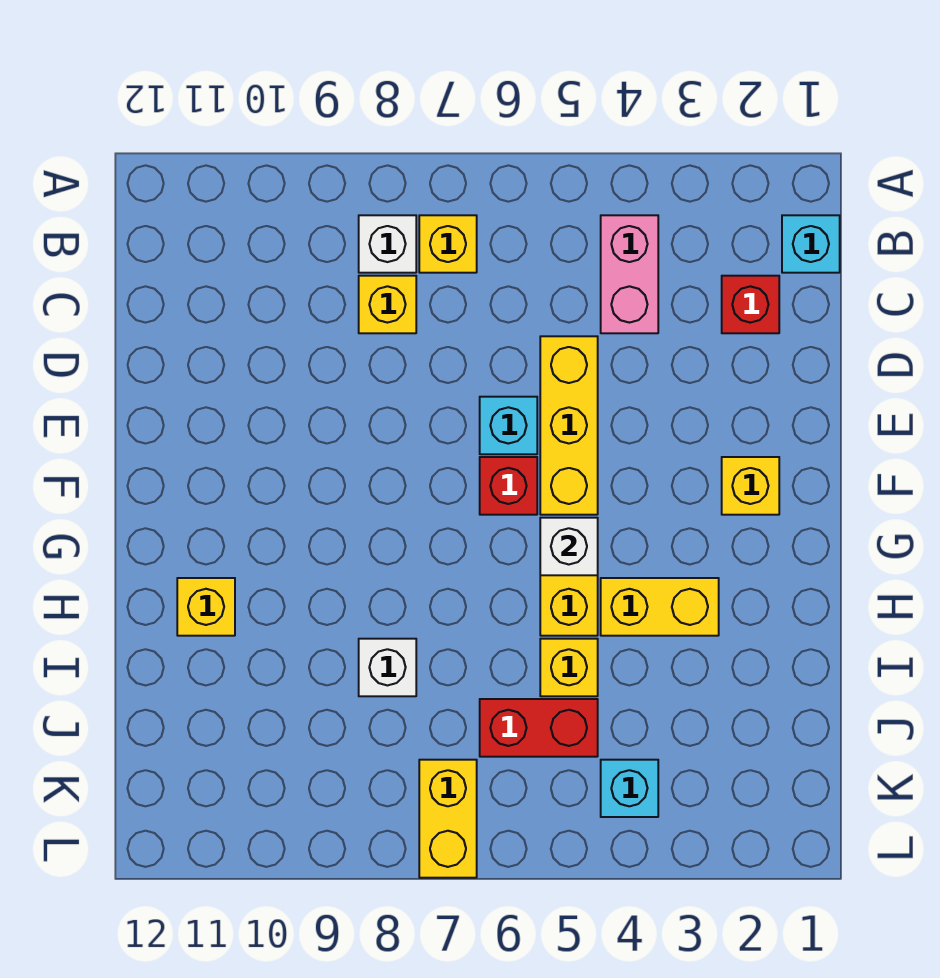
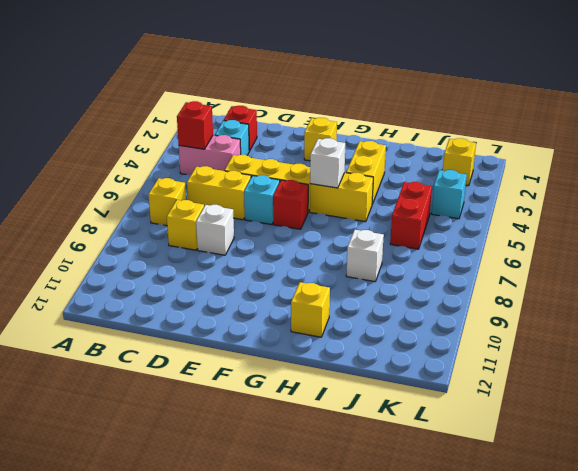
cyan 1x1 brick [782,215,840,273] -> cyan 1x1 brick moved to [215,120,249,155]
none -> red 1x1 brick [177,101,213,149]
white 1x1 brick [359,215,416,273] -> white 1x1 brick moved to [196,205,234,255]
yellow 1x1 brick [540,639,598,696] -> yellow 1x1 brick moved to [443,138,476,186]
yellow 1x2 brick [419,760,477,878] -> yellow 1x2 brick moved to [187,166,251,220]

